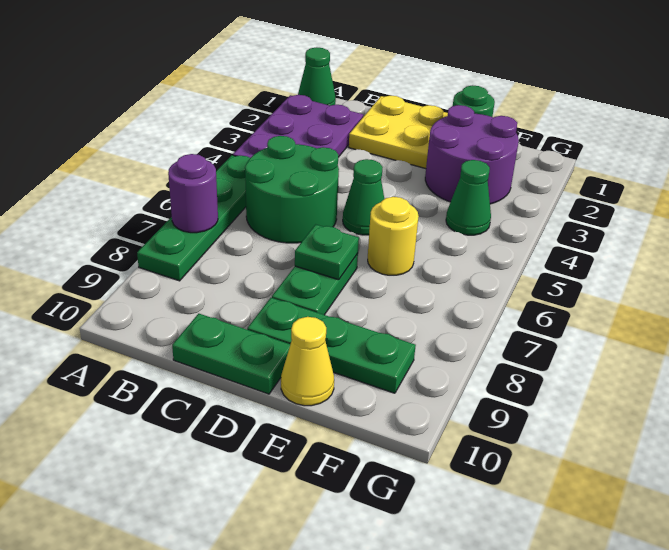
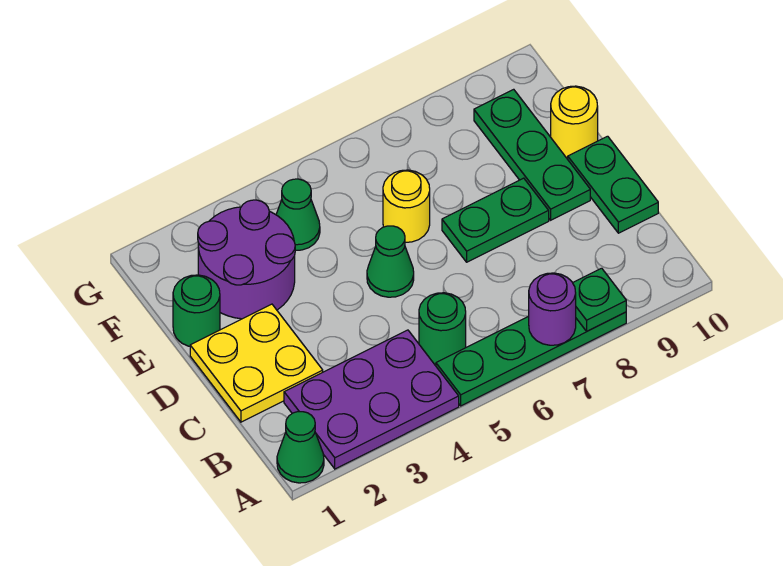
green 2x2 round brick [245,136,339,243] -> green 1x1 round brick [419,293,466,364]
green 1x1 plate [295,225,359,280] -> green 1x1 plate moved to [573,268,626,331]
yellow 1x1 cone [281,317,334,406] -> yellow 1x1 round brick [551,86,598,158]

